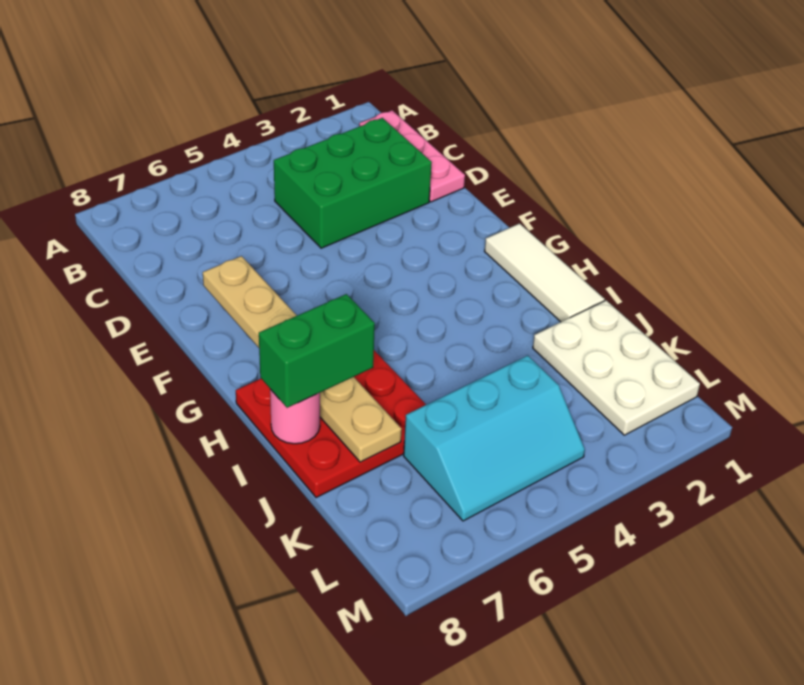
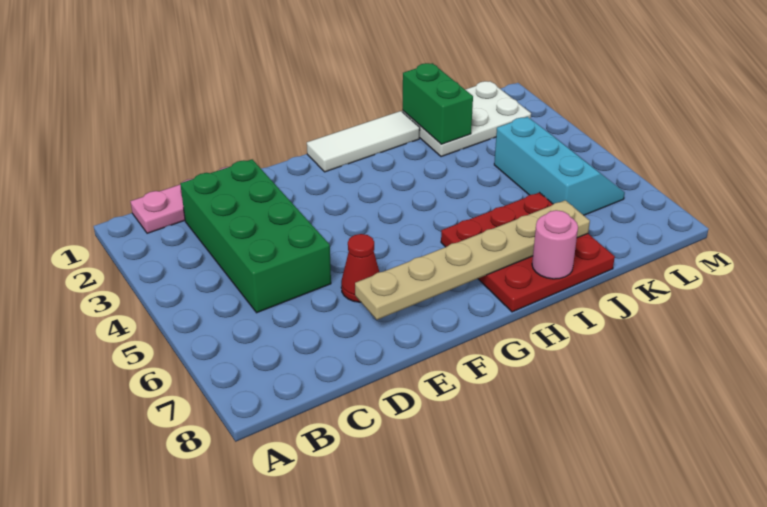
green 2x3 brick [274,118,432,248] -> green 2x4 brick [180,159,331,313]
none -> red 1x1 cone [341,234,379,302]
green 1x2 brick [259,294,375,408] -> green 1x2 brick moved to [402,63,473,144]

